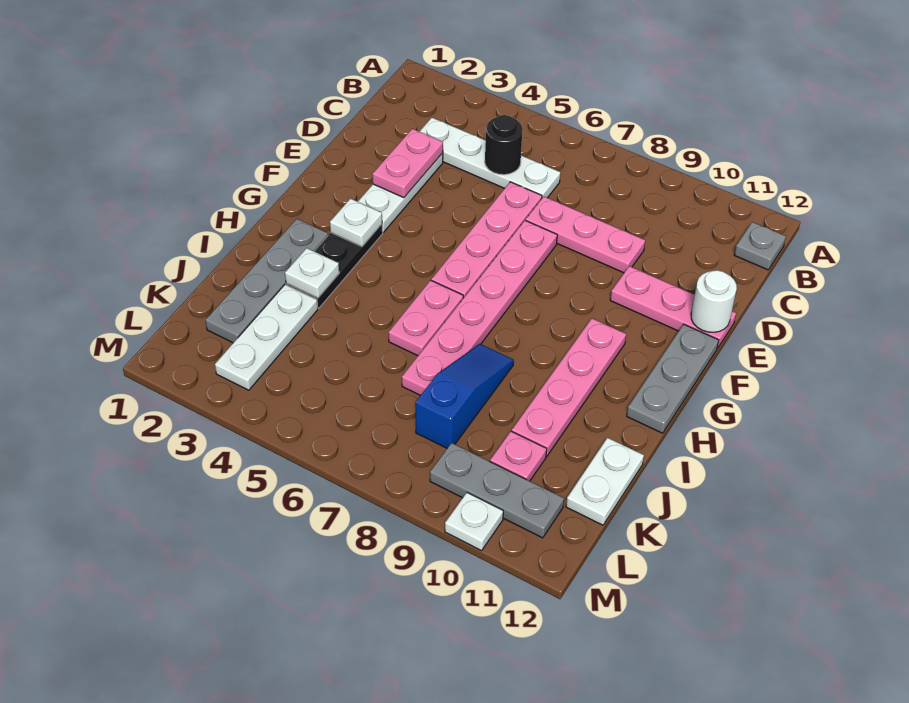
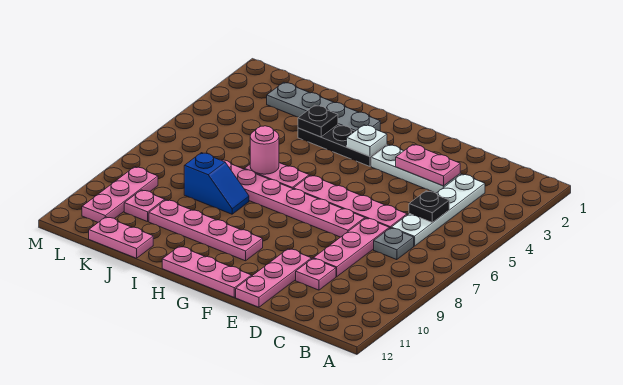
grey 1x1 plate [734,222,786,270] -> grey 1x1 plate moved to [374,228,414,260]
black 1x1 round brick [485,115,523,175] -> black 1x1 plate [409,191,449,223]
none -> pink 1x1 plate [296,258,336,290]
white 1x1 round brick [691,270,737,332] -> none
grey 1x3 plate [627,324,719,433] -> pink 1x3 plate [162,246,251,297]
white 1x1 plate [285,248,339,298] -> black 1x1 plate [298,105,338,137]
none -> pink 1x1 round brick [250,126,279,174]
blue 1x3 slope [415,344,514,448] -> blue 1x2 slope [184,153,249,214]
white 1x3 plate [215,285,318,390] -> none
white 1x2 plate [566,438,644,525] -> pink 1x2 plate [89,217,153,258]
grey 1x3 plate [430,443,564,538] -> pink 1x3 plate [82,167,158,222]
white 1x1 plate [445,493,503,551] -> none

